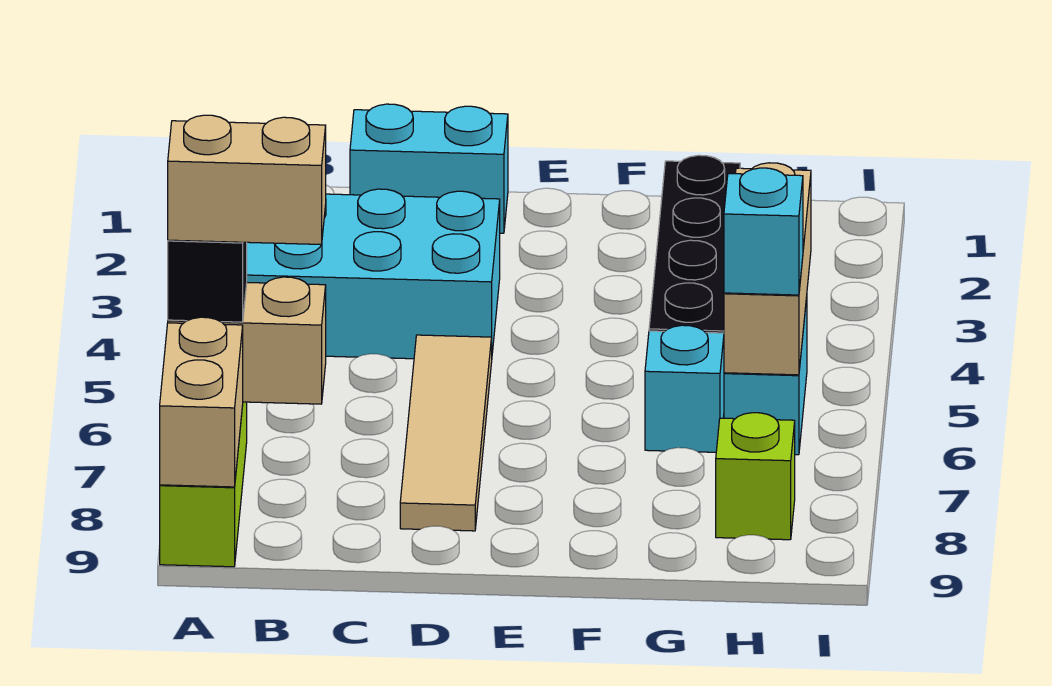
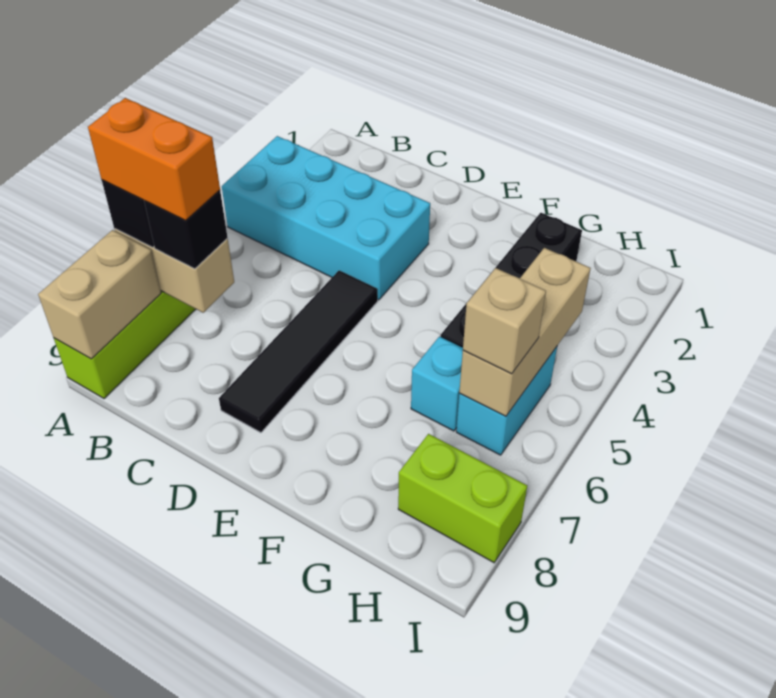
tan 1x2 brick [168,115,326,244] -> orange 1x2 brick [88,98,220,220]
none -> black 1x1 brick [144,190,228,269]
cyan 1x2 brick [350,104,508,233] -> none
tan 1x4 tile [400,335,492,531] -> black 1x4 tile [219,271,378,433]
cyan 1x1 brick [724,168,803,295] -> tan 1x1 brick [463,268,546,374]
lime 1x1 brick [716,413,795,540] -> lime 1x2 brick [398,434,527,562]

